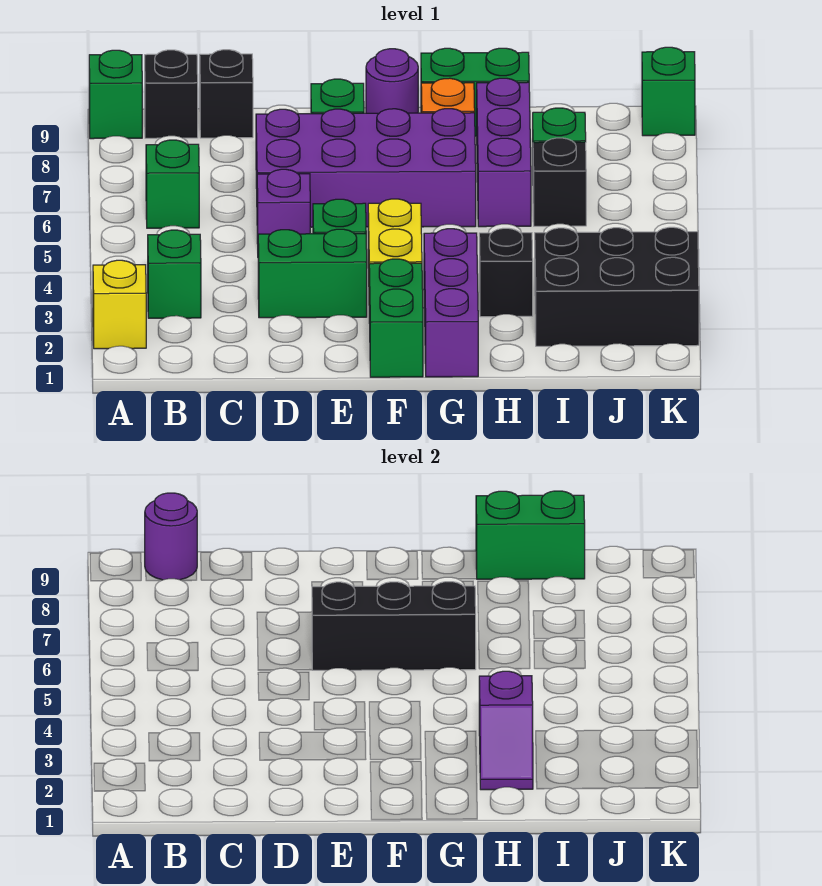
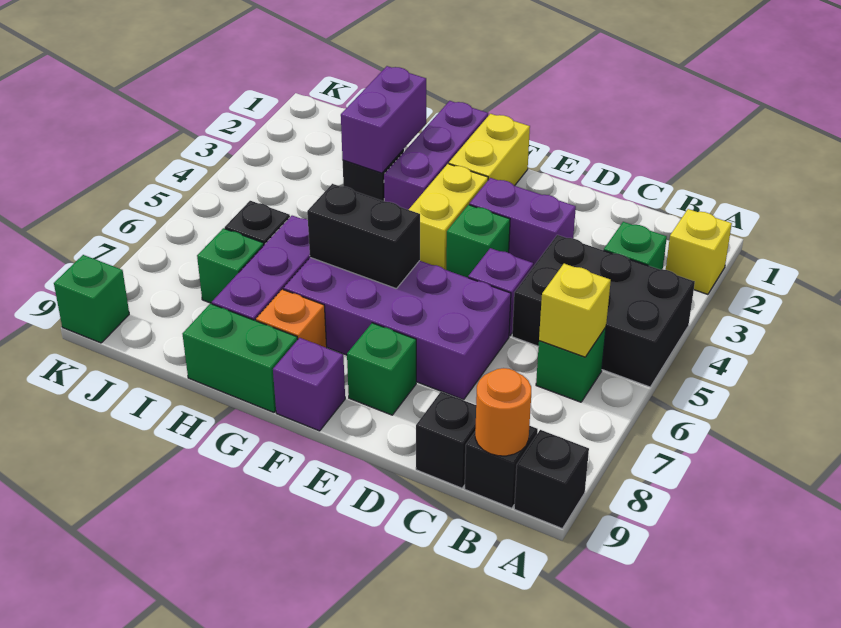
green 1x1 brick [89,50,142,139] -> black 1x1 brick [514,430,589,529]
none -> yellow 1x1 brick [539,264,611,357]
purple 1x1 round brick [145,493,197,580] -> orange 1x1 round brick [475,368,531,456]
green 1x2 brick [258,229,367,318] -> purple 1x2 brick [469,178,576,267]
black 1x3 brick [312,582,476,670] -> black 1x2 brick [307,184,420,289]
green 1x2 brick [369,259,423,377] -> yellow 1x2 brick [449,114,530,186]
purple 1x1 round brick [366,49,418,113] -> purple 1x1 brick [273,338,345,431]
purple 1x2 slope [479,671,533,790] -> purple 1x2 brick [341,66,426,173]
green 1x2 brick [476,491,585,579] -> none
black 2x3 brick [535,227,699,346] -> black 2x3 brick moved to [512,235,695,387]

